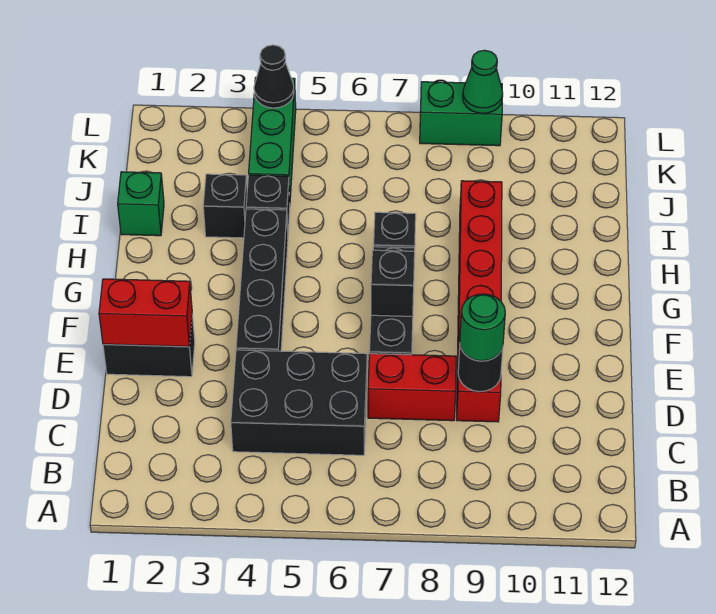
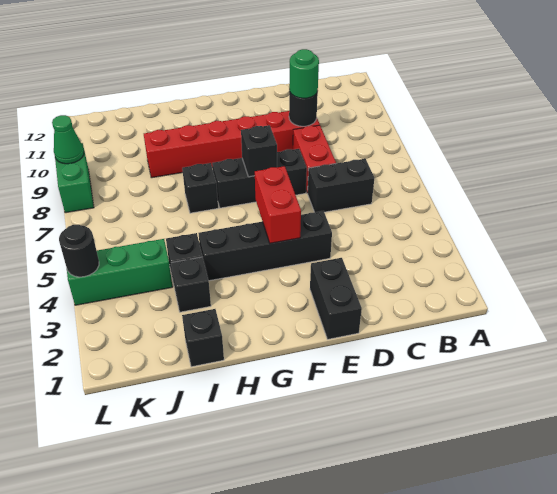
black 2x3 brick [231,350,367,455] -> black 1x2 brick [308,159,374,212]
red 1x2 brick [99,279,192,347] -> red 1x2 brick moved to [255,166,301,243]
green 1x1 brick [118,172,164,236] -> black 1x1 brick [182,309,224,367]
black 1x1 cone [254,45,294,108] -> black 1x1 round brick [59,225,99,277]

